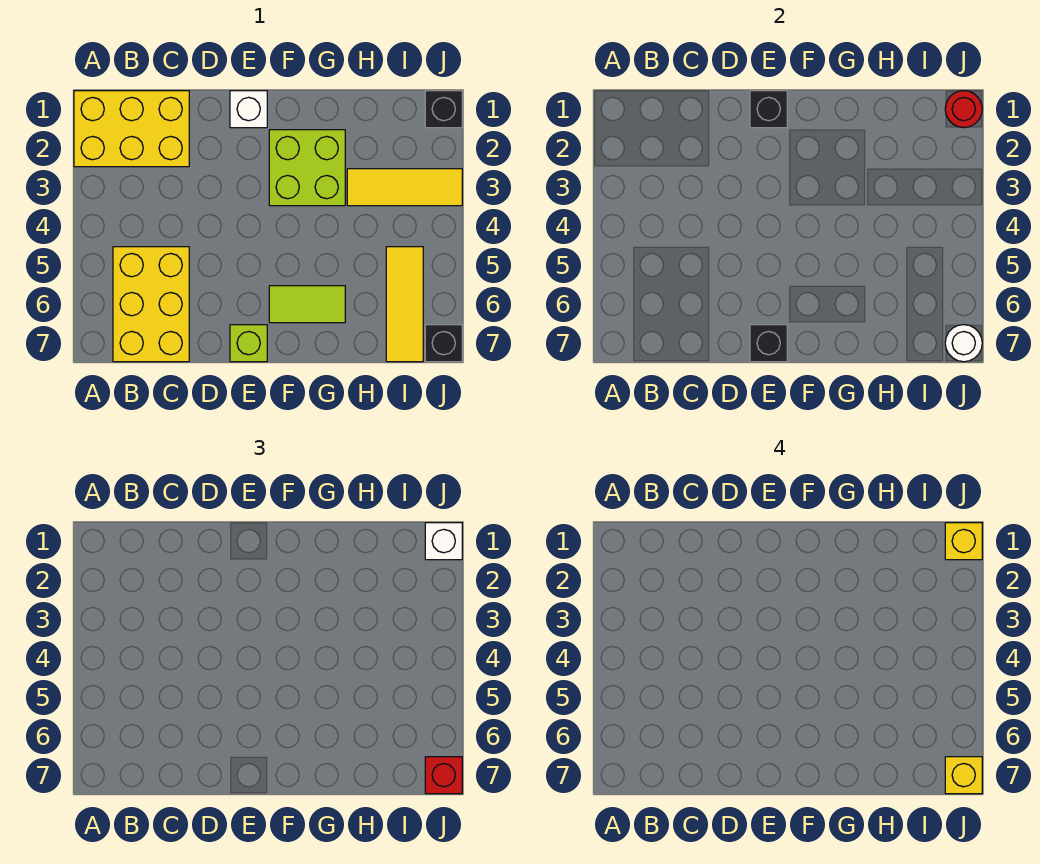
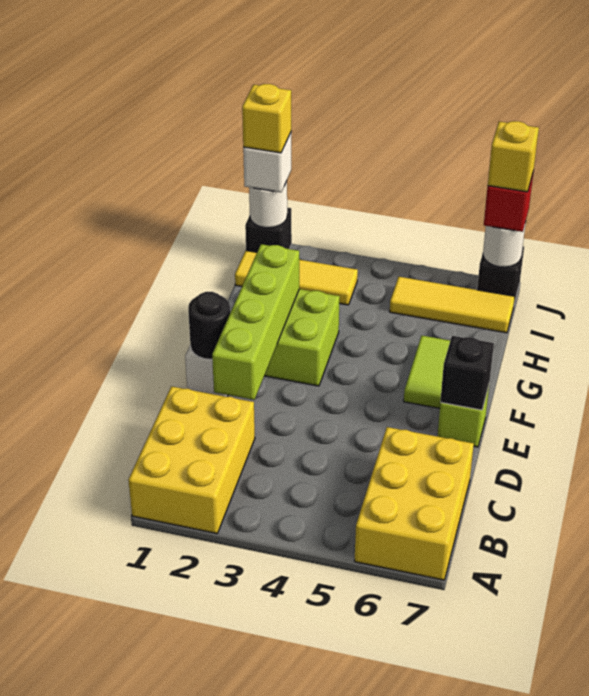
yellow 2x3 brick [113,247,189,362] -> yellow 2x3 brick turned to [354,427,474,580]
none -> lime 1x4 brick [212,244,299,400]
black 1x1 brick [750,91,787,128] -> black 1x1 round brick [188,292,230,359]
yellow 1x3 tile [347,169,462,206] -> yellow 1x3 tile turned to [235,251,358,305]
red 1x1 round brick [945,91,982,128] -> white 1x1 round brick [249,181,287,228]

